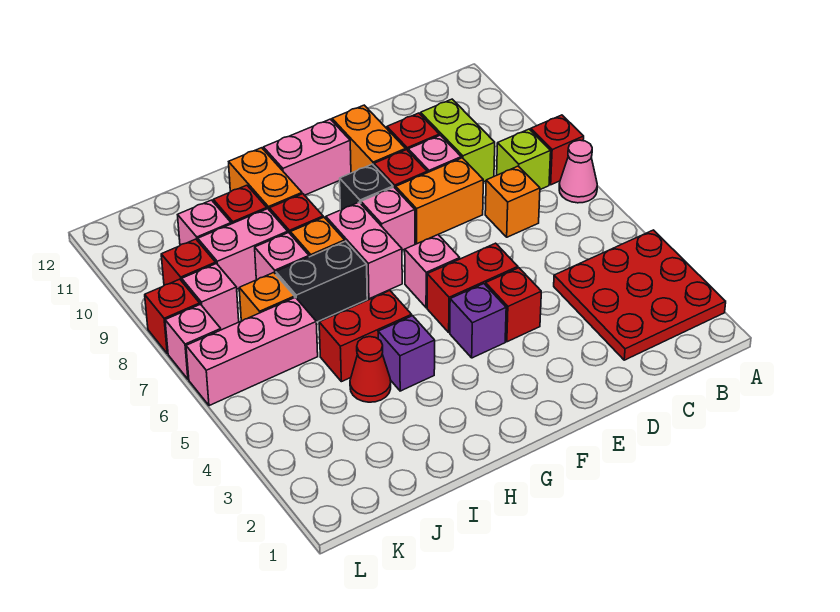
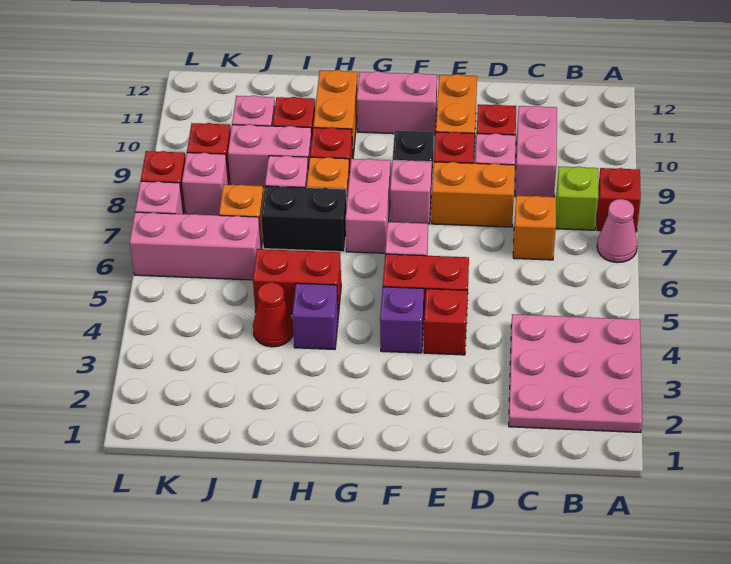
red 3x3 plate [554,230,726,360] -> pink 3x3 plate [509,314,642,433]
lime 1x2 brick [421,99,495,182] -> pink 1x2 brick [515,106,557,197]

